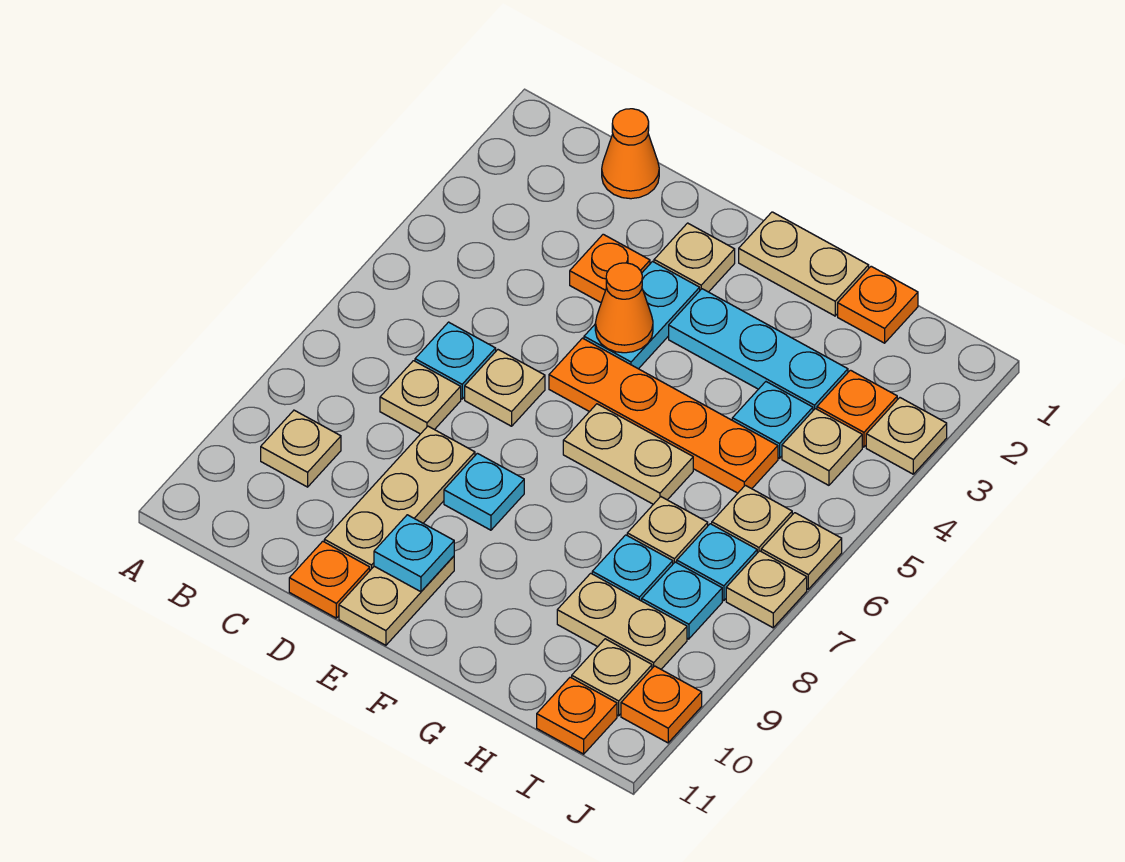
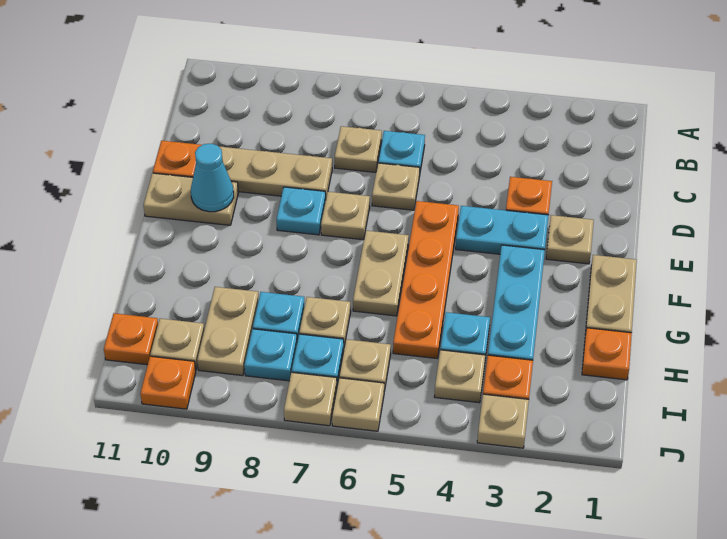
tan 1x1 plate [261,410,341,487] -> tan 1x1 plate moved to [321,192,370,240]
orange 1x1 cone [602,109,659,199] -> none
orange 1x1 cone [595,263,653,353] -> none
cyan 1x1 plate [374,515,454,592] -> cyan 1x1 cone [191,144,234,212]

